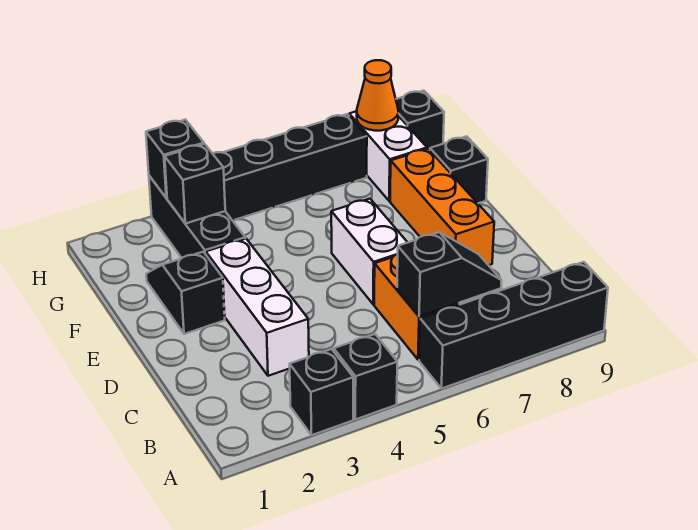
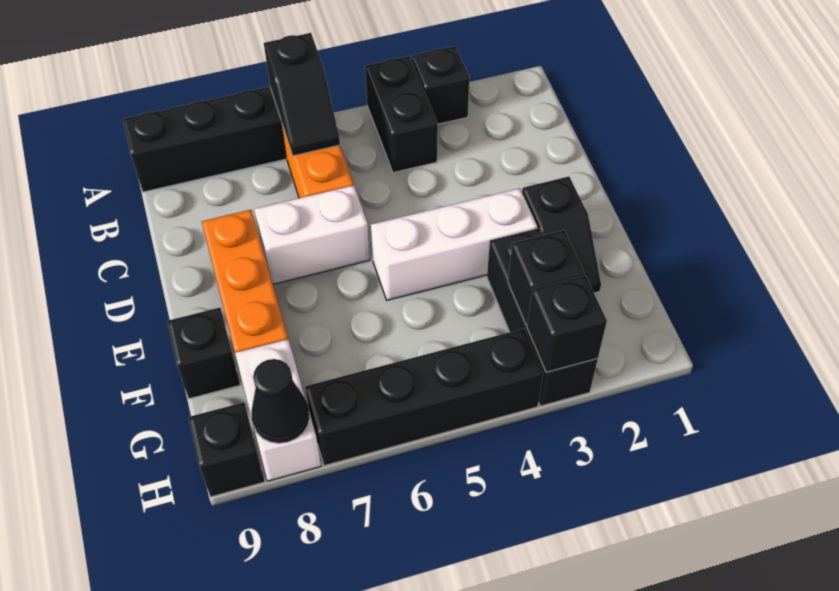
black 1x1 brick [334,334,397,419] -> black 1x2 brick [365,56,438,173]
black 1x2 slope [397,232,502,316] -> black 1x2 slope turned to [264,33,340,156]
white 1x3 brick [206,239,309,376] -> white 1x3 brick turned to [371,188,537,300]
white 1x2 brick [331,199,408,304] -> white 1x2 brick turned to [254,185,370,284]
orange 1x1 cone [357,60,398,131] -> black 1x1 cone [251,359,310,443]

